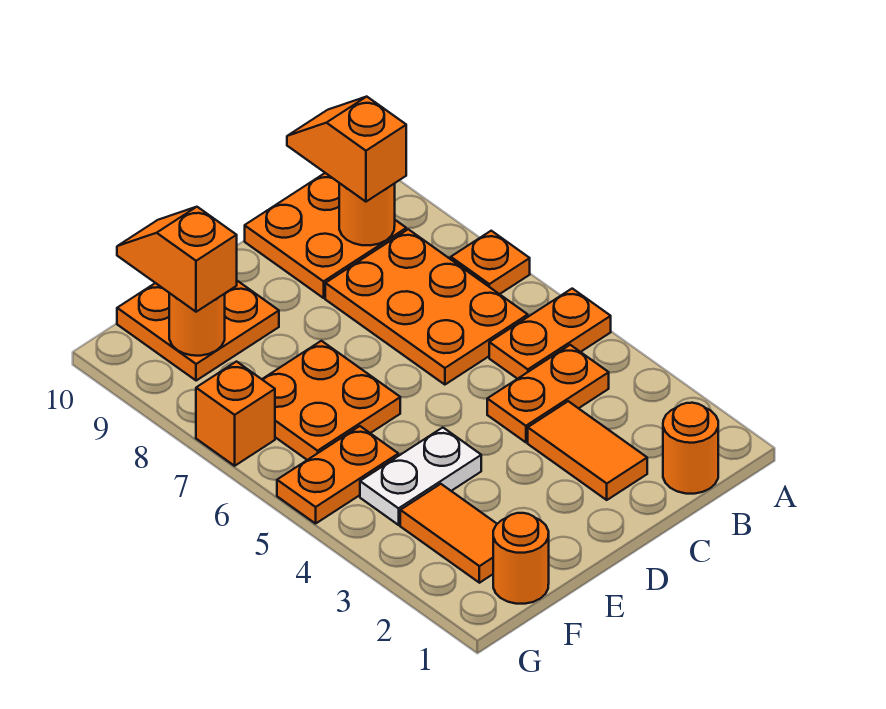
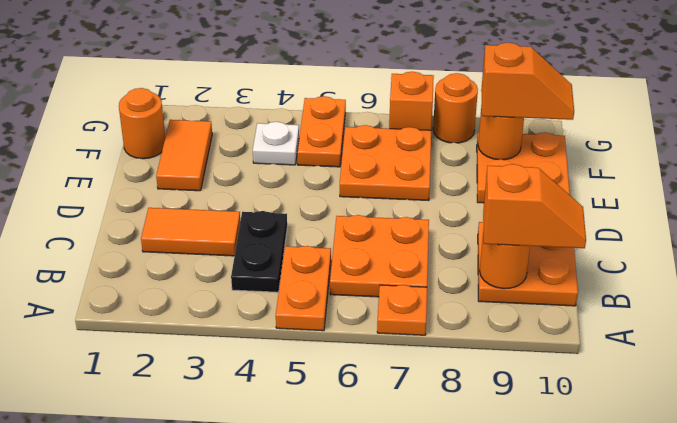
orange 1x1 round brick [663,403,718,494] -> orange 1x1 round brick moved to [433,73,478,143]
orange 1x2 plate [487,345,609,442] -> black 1x2 plate [231,211,287,292]
orange 2x3 plate [325,229,528,385] -> orange 2x2 plate [330,215,429,297]
white 1x2 plate [360,428,481,525] -> white 1x1 plate [253,122,299,165]
orange 1x2 tile [400,484,497,583] -> orange 1x2 tile turned to [156,120,212,191]

